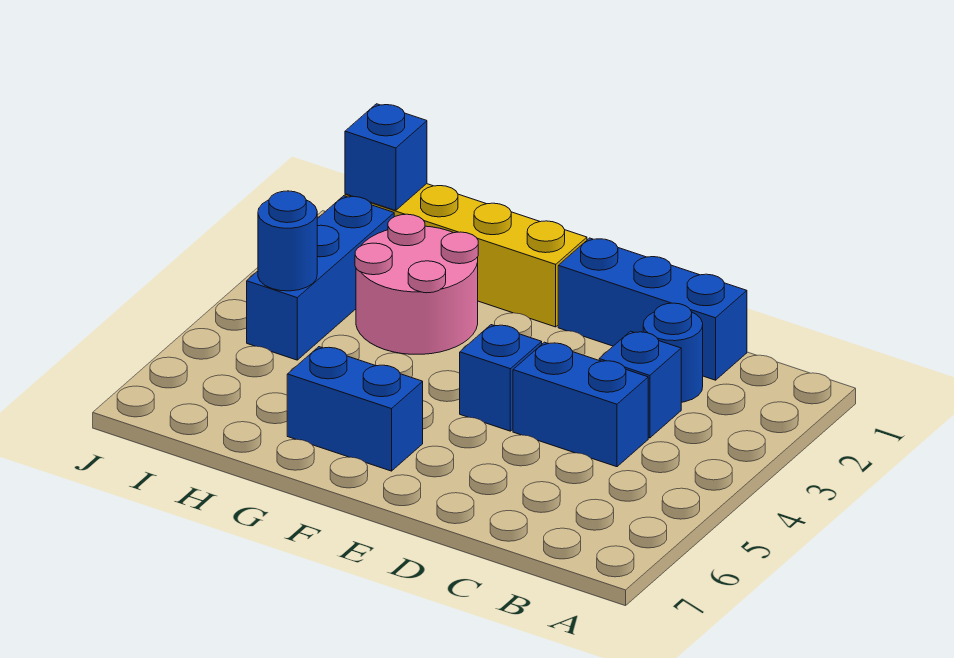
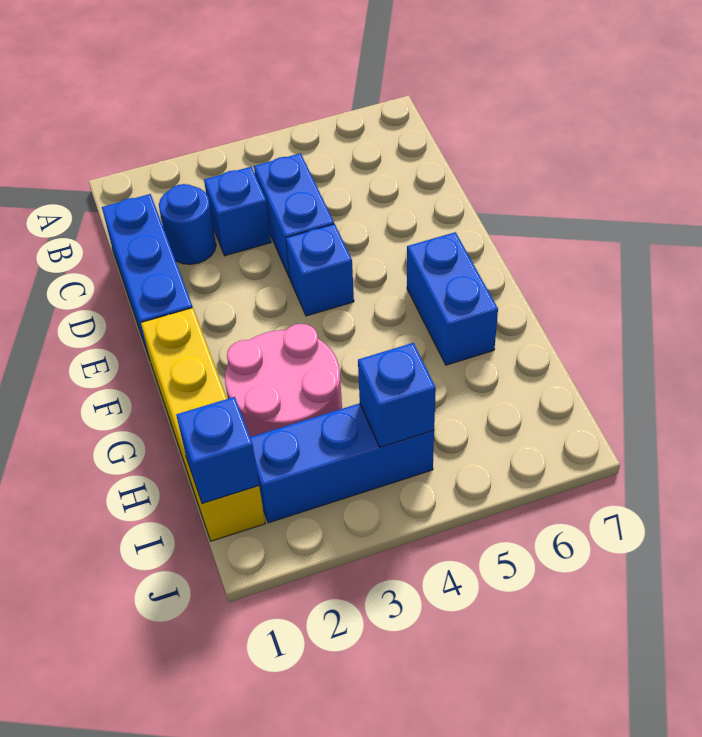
blue 1x1 round brick [258,191,317,291] -> blue 1x1 brick [358,343,436,447]

